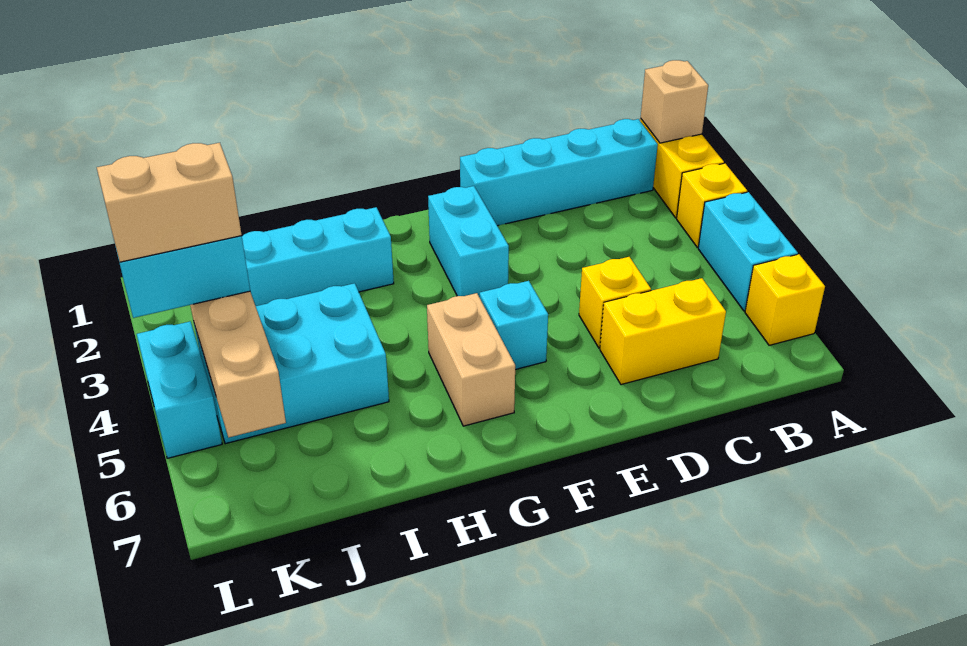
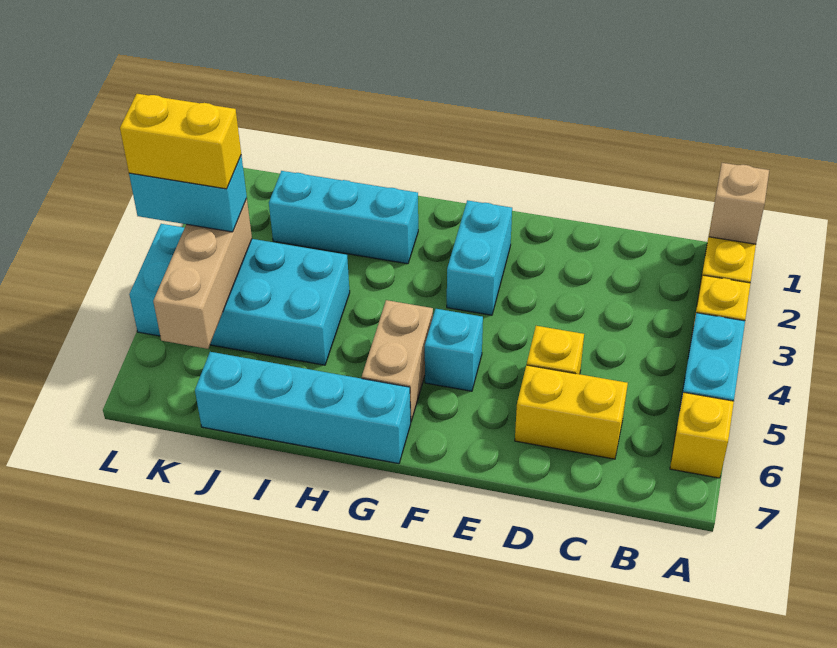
cyan 1x4 brick [460,119,658,226] -> cyan 1x4 brick moved to [195,352,411,464]
tan 1x2 brick [97,143,242,262] -> yellow 1x2 brick [120,94,241,189]

